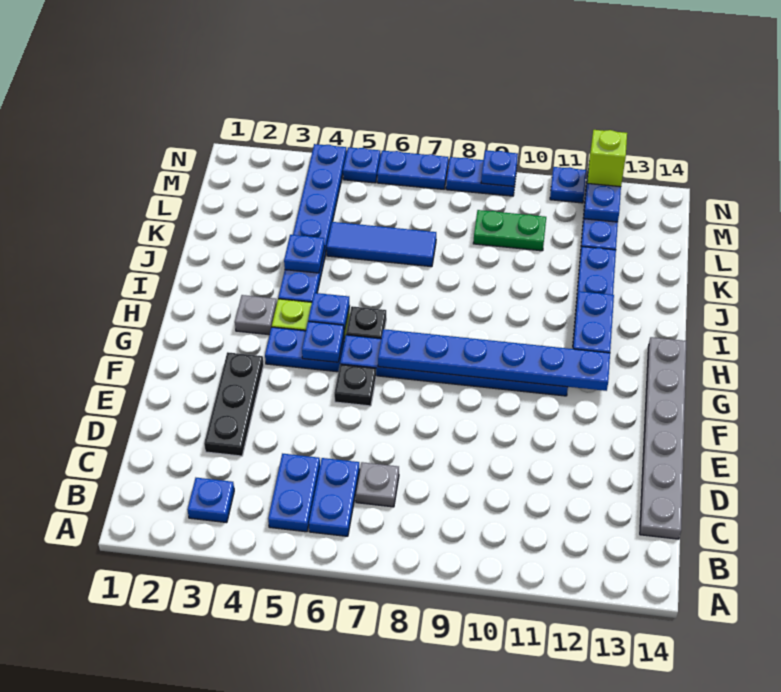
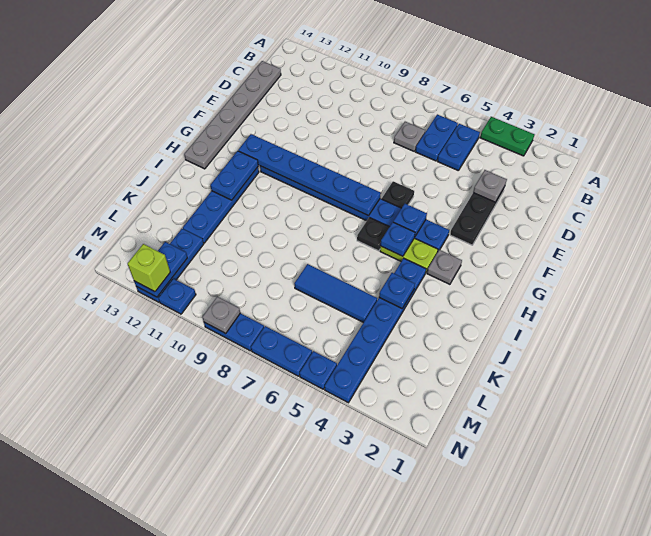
blue 1x1 plate [187,478,234,523] -> none
none -> grey 1x1 plate [473,170,507,202]
green 1x2 plate [473,210,546,251] -> green 1x2 plate moved to [480,117,535,156]
blue 1x1 plate [481,150,518,186] -> grey 1x1 plate [203,297,240,333]

